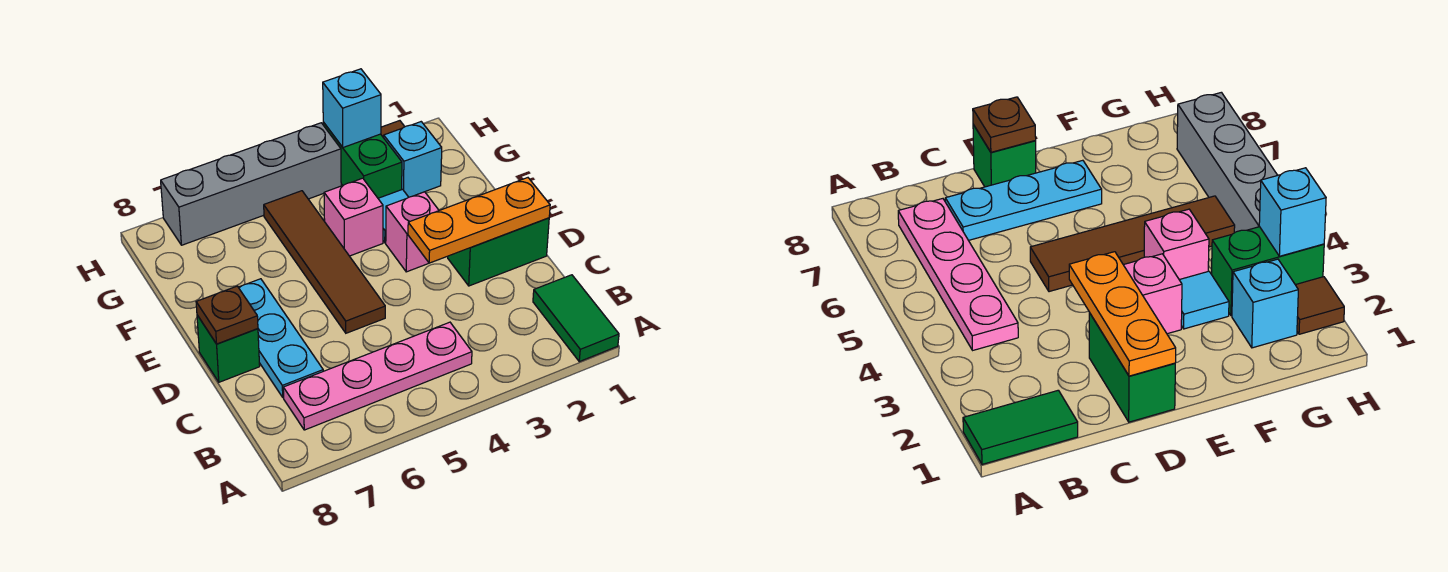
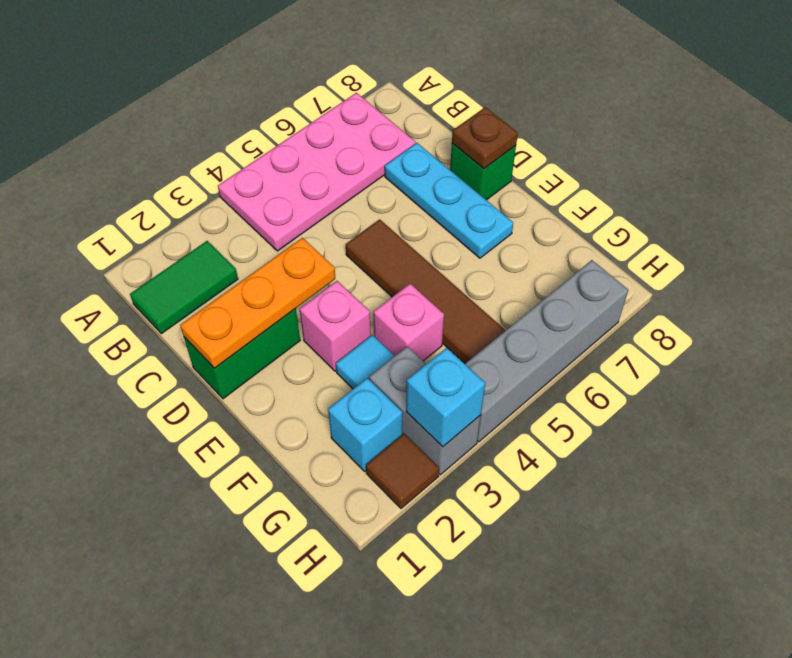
green 1x2 tile [533,275,619,362] -> green 1x2 tile turned to [130,241,238,334]
pink 1x4 plate [283,322,472,430] -> pink 2x4 plate [218,93,415,251]
green 1x2 brick [323,122,402,198] -> grey 1x2 brick [369,346,481,475]

